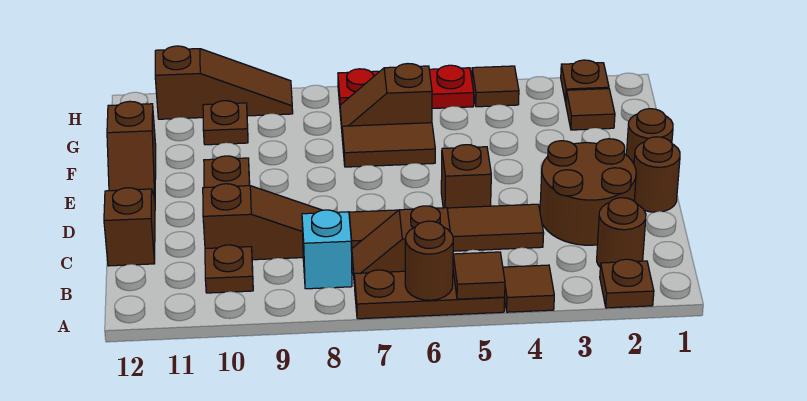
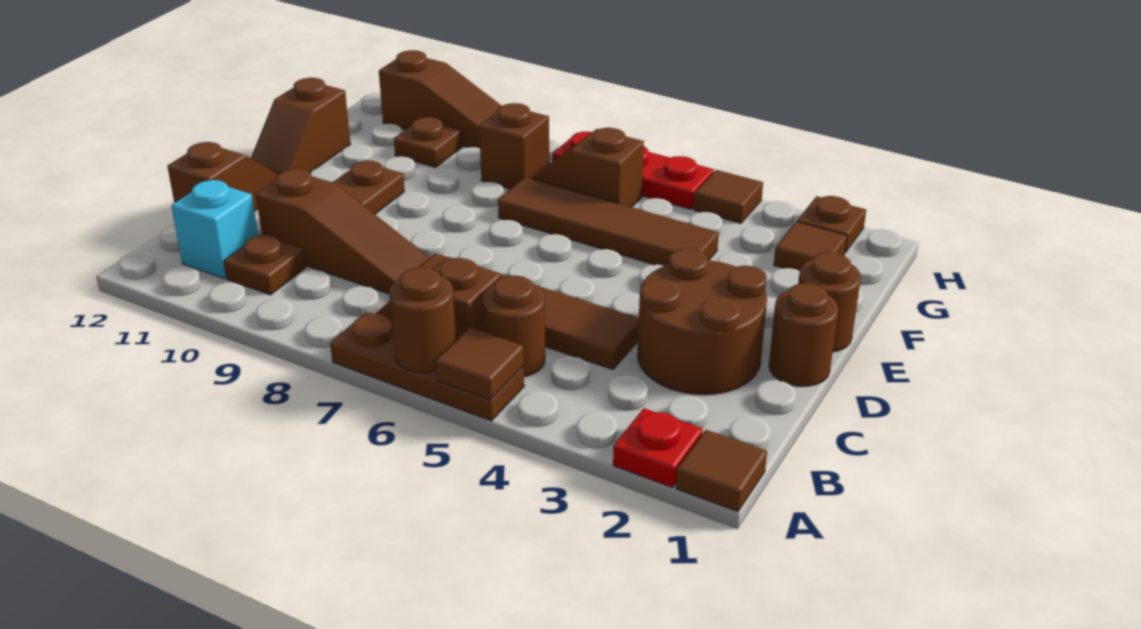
brown 1x1 plate [600,259,654,308] -> red 1x1 plate [613,408,703,488]
brown 1x1 tile [503,265,554,312] -> brown 1x1 tile moved to [676,430,767,512]
brown 1x1 round brick [597,198,646,267] -> brown 1x1 round brick moved to [483,276,545,377]
cyan 1x1 brick [302,210,352,289] -> cyan 1x1 brick moved to [171,180,258,279]
brown 1x1 brick [441,145,491,208] -> brown 1x1 brick moved to [479,103,549,189]
brown 1x2 tile [342,123,435,167] -> brown 1x4 tile [498,177,719,266]

